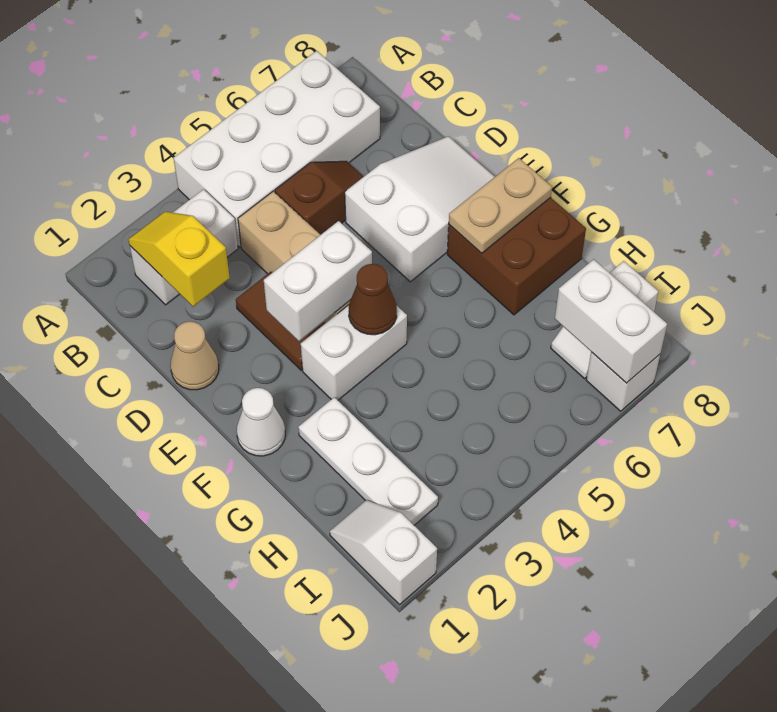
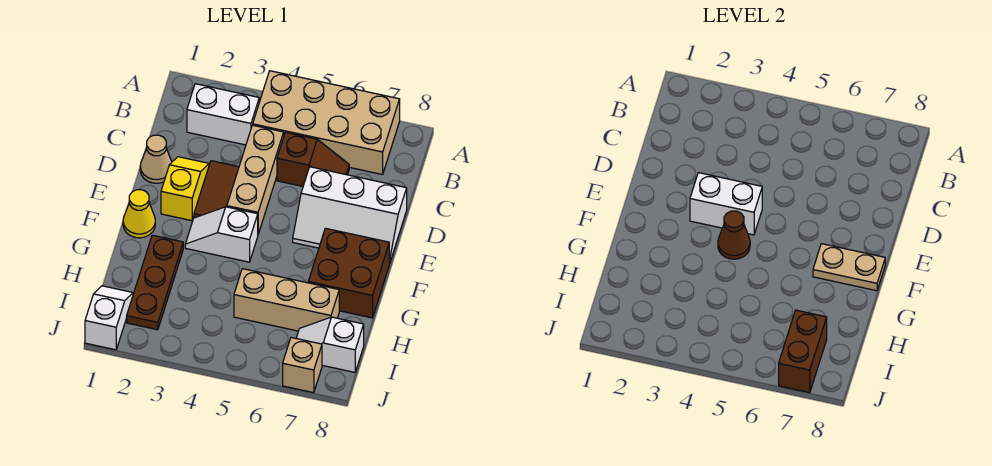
white 2x4 brick [174,51,380,247] -> tan 2x4 brick [253,71,400,175]
yellow 1x2 slope [128,212,230,307] -> yellow 1x2 slope moved to [161,157,209,221]
white 2x3 slope [345,136,495,282] -> white 2x3 slope turned to [293,167,407,263]
white 1x1 cone [237,388,285,456] -> yellow 1x1 cone [123,190,155,238]
white 1x2 brick [301,305,407,400] -> white 1x2 slope [185,207,258,262]
white 1x3 plate [298,397,438,525] -> brown 1x3 plate [127,235,183,330]
none -> tan 1x3 brick [234,269,339,331]
white 1x2 brick [555,259,667,383] -> brown 1x2 brick [779,310,827,393]
white 1x1 brick [586,352,660,411] -> tan 1x1 brick [283,338,322,393]

